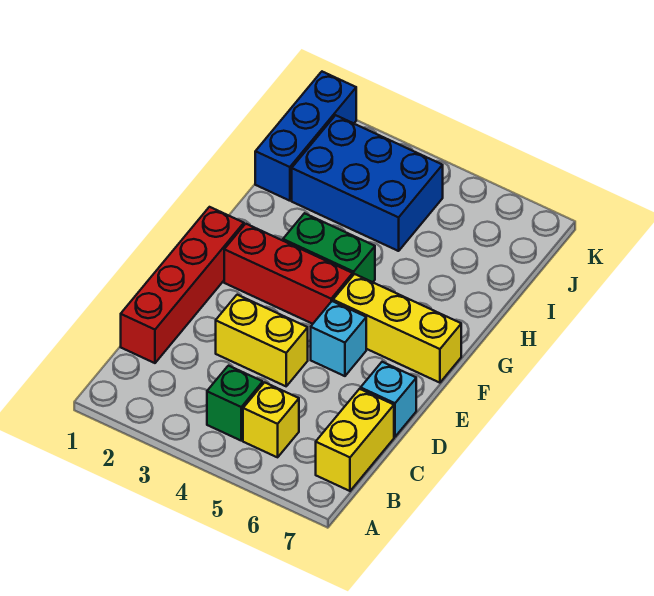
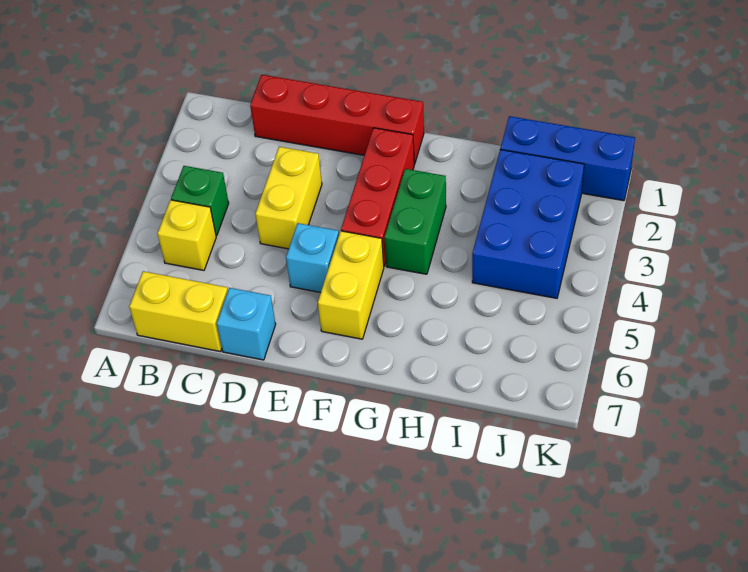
yellow 1x3 brick [333,274,461,383] -> yellow 1x2 brick [318,231,384,339]

